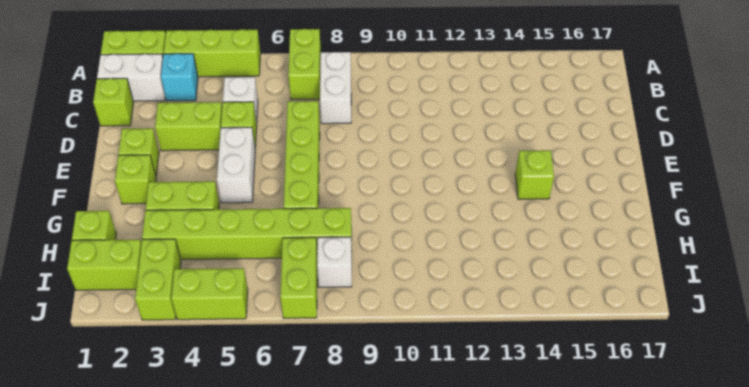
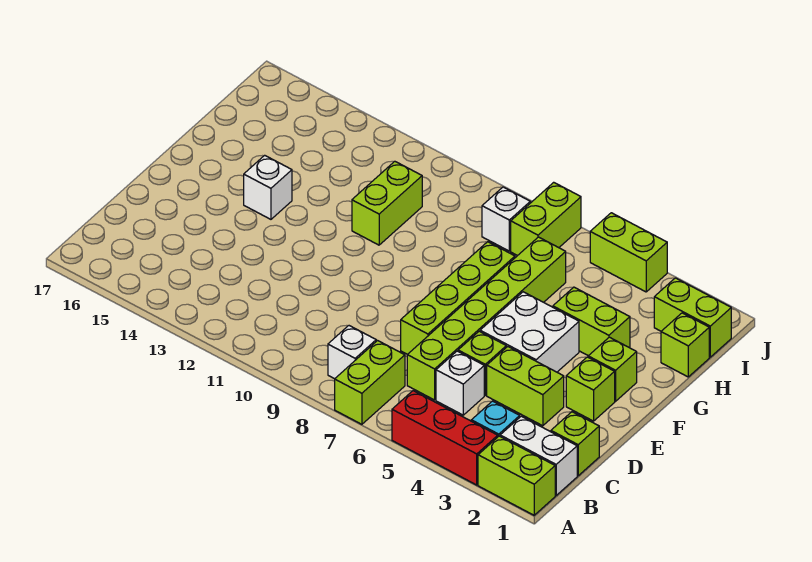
lime 1x3 brick [164,29,261,77] -> red 1x3 brick [392,391,498,485]
white 1x2 brick [320,52,351,124] -> white 1x1 brick [328,326,376,379]
white 1x2 brick [217,127,255,203] -> white 2x2 brick [480,292,579,372]
lime 1x1 brick [515,150,554,199] -> white 1x1 brick [244,155,292,219]
lime 1x6 brick [142,208,352,259] -> lime 1x6 brick turned to [407,237,566,400]
lime 1x2 brick [135,239,181,320] -> lime 1x2 brick moved to [352,161,422,245]

